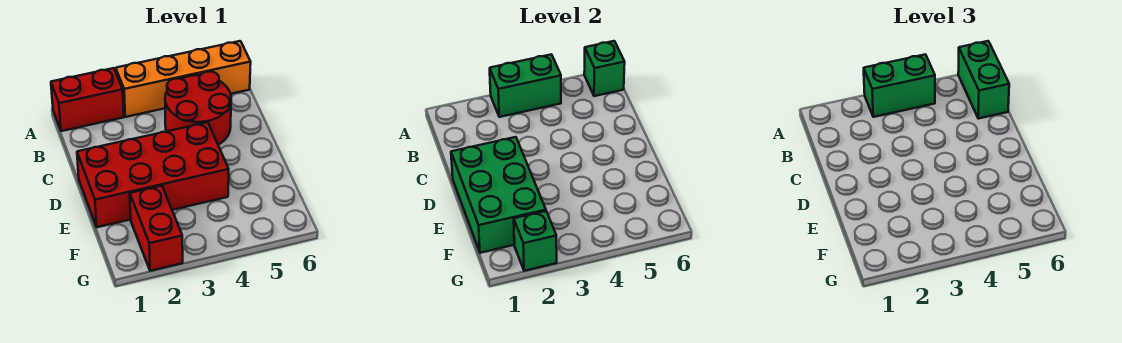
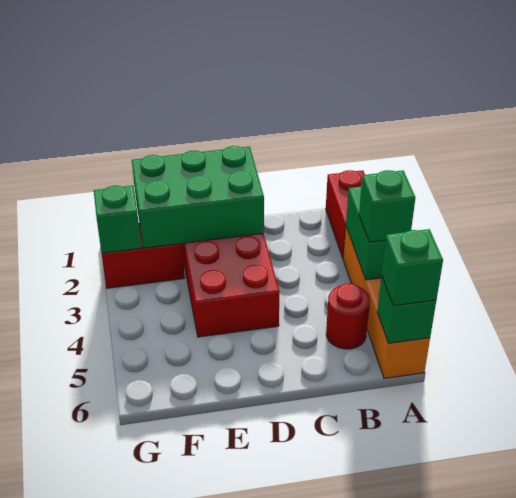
green 1x2 brick [864,54,935,117] -> green 1x1 brick [359,170,415,242]
green 1x2 brick [958,41,1009,119] -> green 1x1 brick [382,229,443,306]
red 2x2 round brick [165,71,231,145] -> red 1x1 round brick [326,284,370,349]

